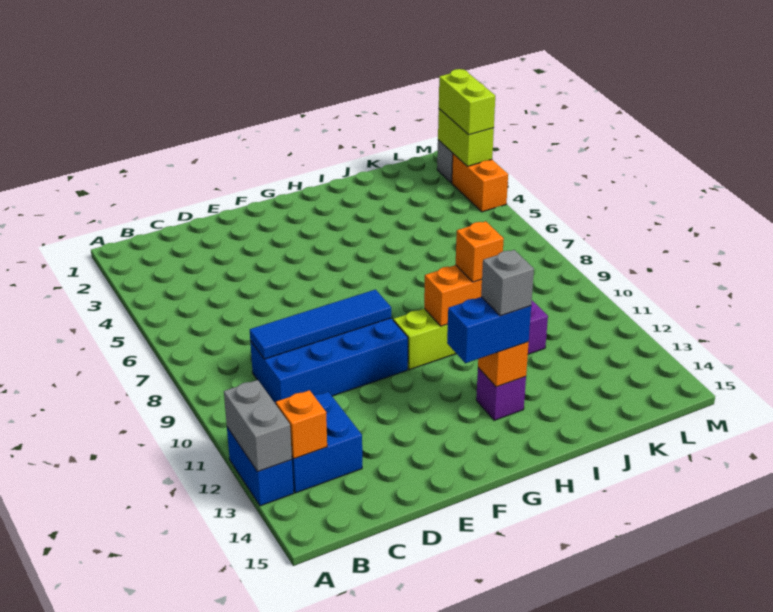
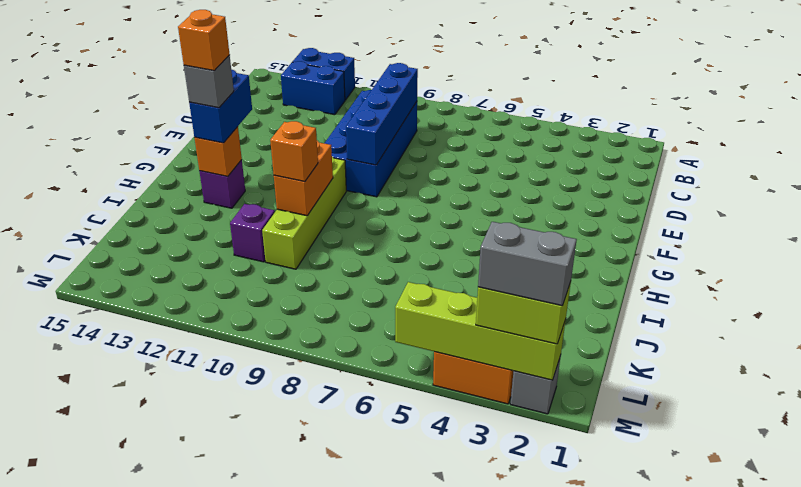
grey 1x2 brick [224,380,292,472] -> grey 1x2 brick moved to [478,222,577,306]
blue 2x2 brick [292,392,362,493] -> blue 1x2 brick [281,61,345,115]
orange 1x1 brick [276,390,327,459] -> orange 1x1 brick moved to [178,10,230,71]
blue 1x4 tile [250,290,391,359] -> blue 1x4 brick [346,63,418,165]
lime 1x2 brick [438,109,494,166] -> lime 1x4 brick [395,282,566,380]

